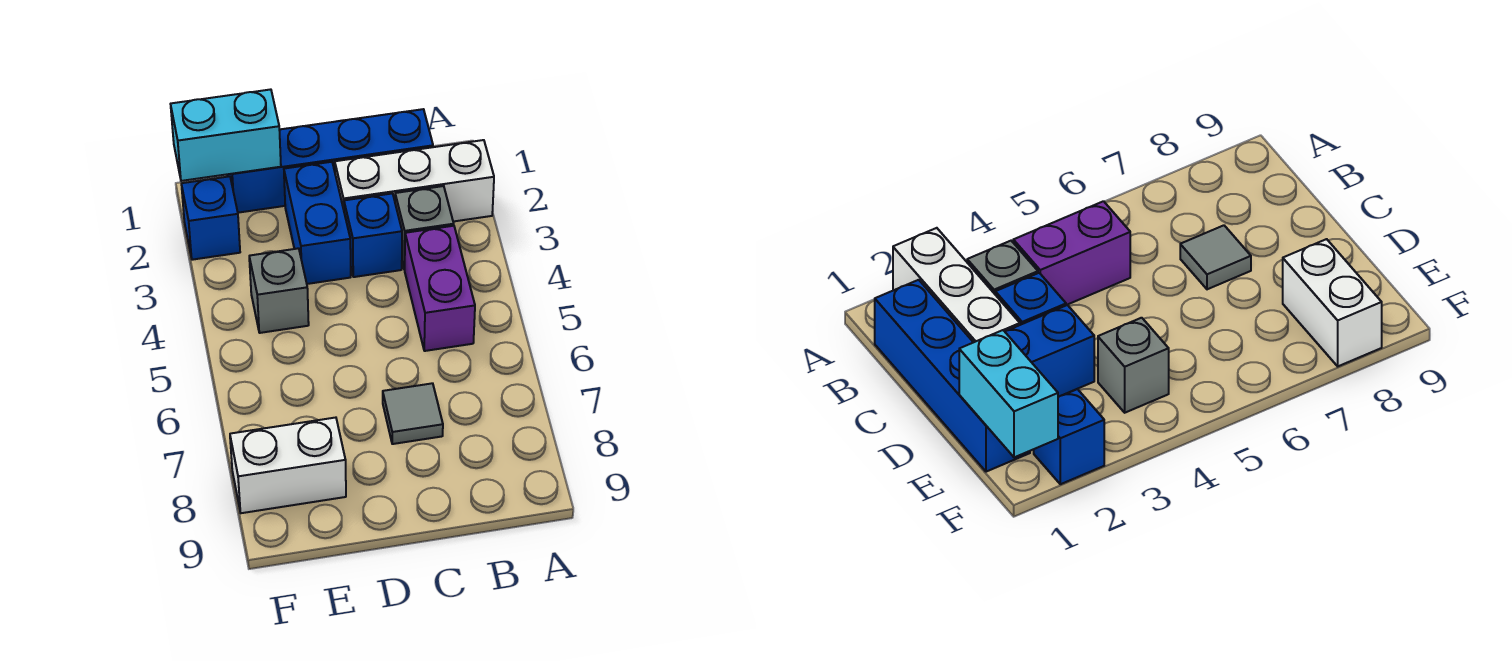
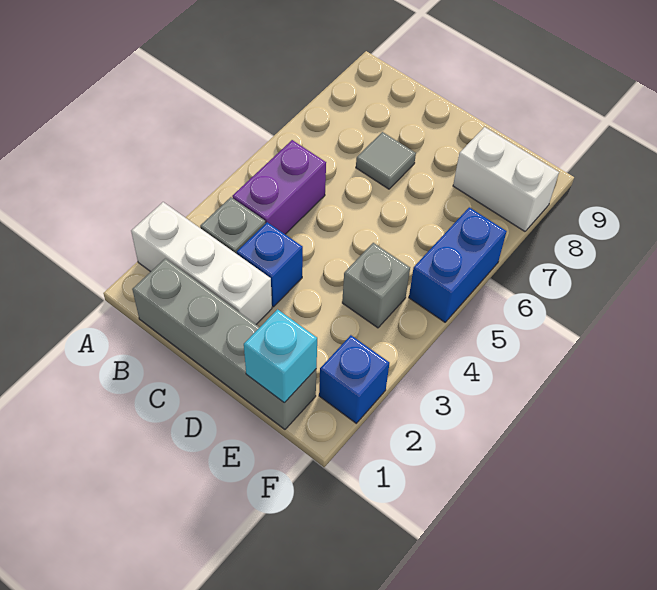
blue 1x4 brick [227,109,433,213] -> grey 1x4 brick [132,258,316,429]
blue 1x2 brick [284,162,351,284] -> blue 1x2 brick moved to [409,207,507,322]
cyan 1x2 brick [171,89,281,181] -> cyan 1x1 brick [244,309,317,403]

